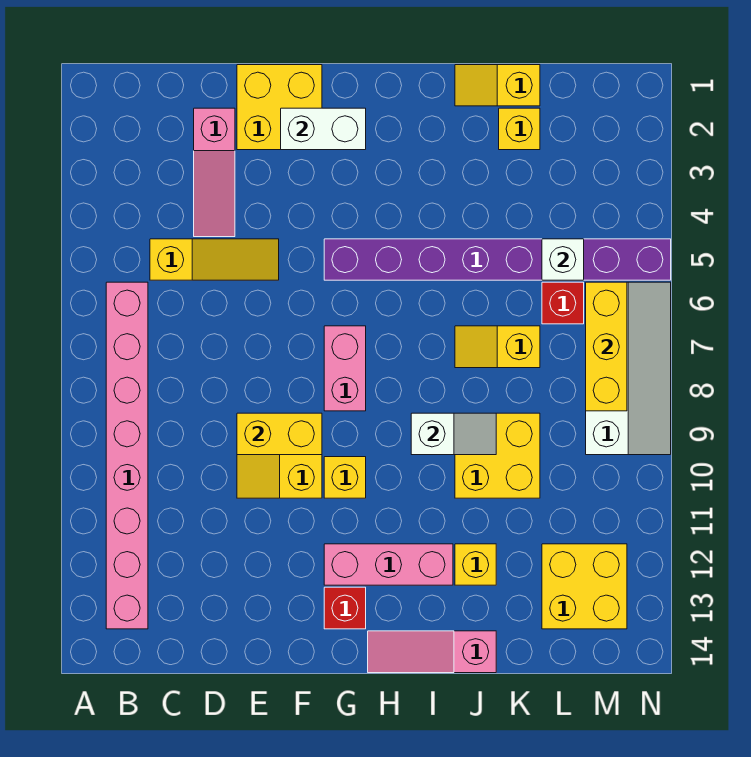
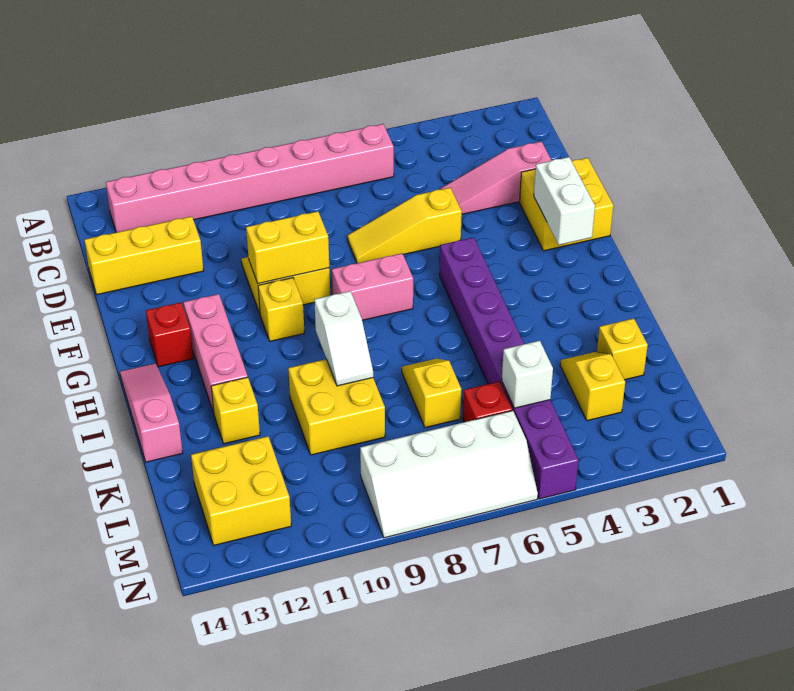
yellow 1x3 slope [150,239,279,280] -> yellow 1x3 slope turned to [348,188,462,263]
yellow 1x2 brick [237,413,322,455] -> yellow 1x2 brick turned to [246,211,329,284]
yellow 1x2 slope [455,65,540,106] -> yellow 1x2 slope moved to [560,352,625,421]
yellow 1x3 brick [586,282,627,411] -> yellow 1x3 brick moved to [85,216,204,295]

